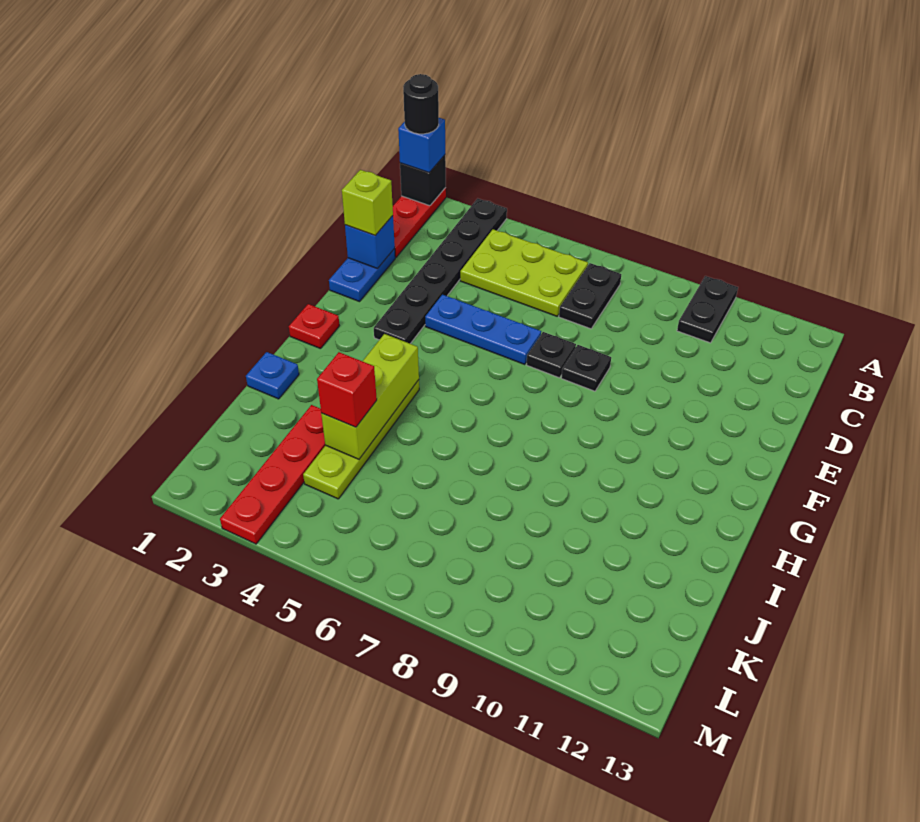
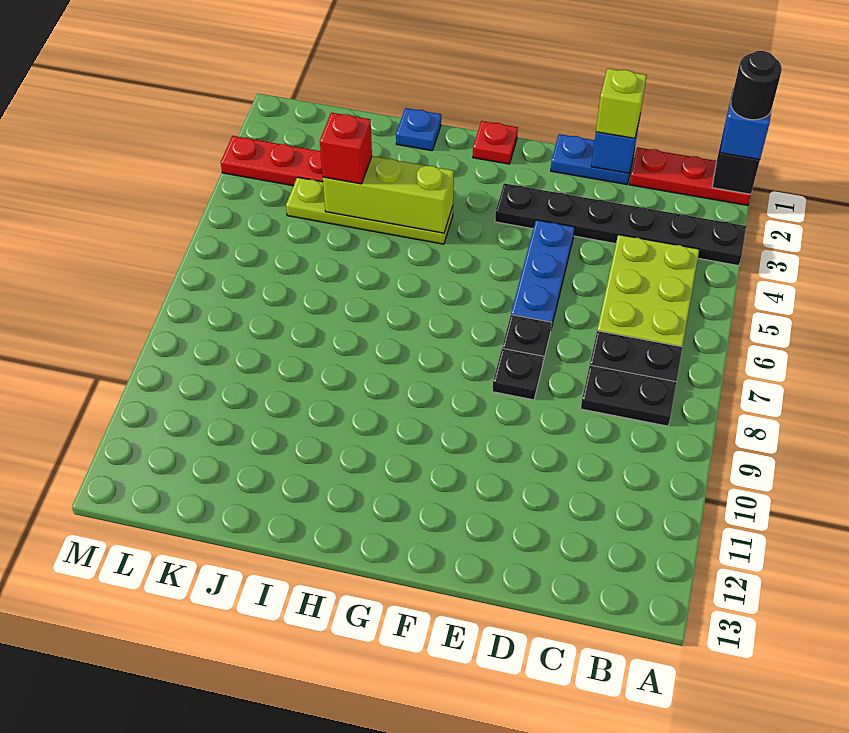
black 1x2 plate [677,276,738,343] -> black 1x2 plate moved to [581,365,676,426]

